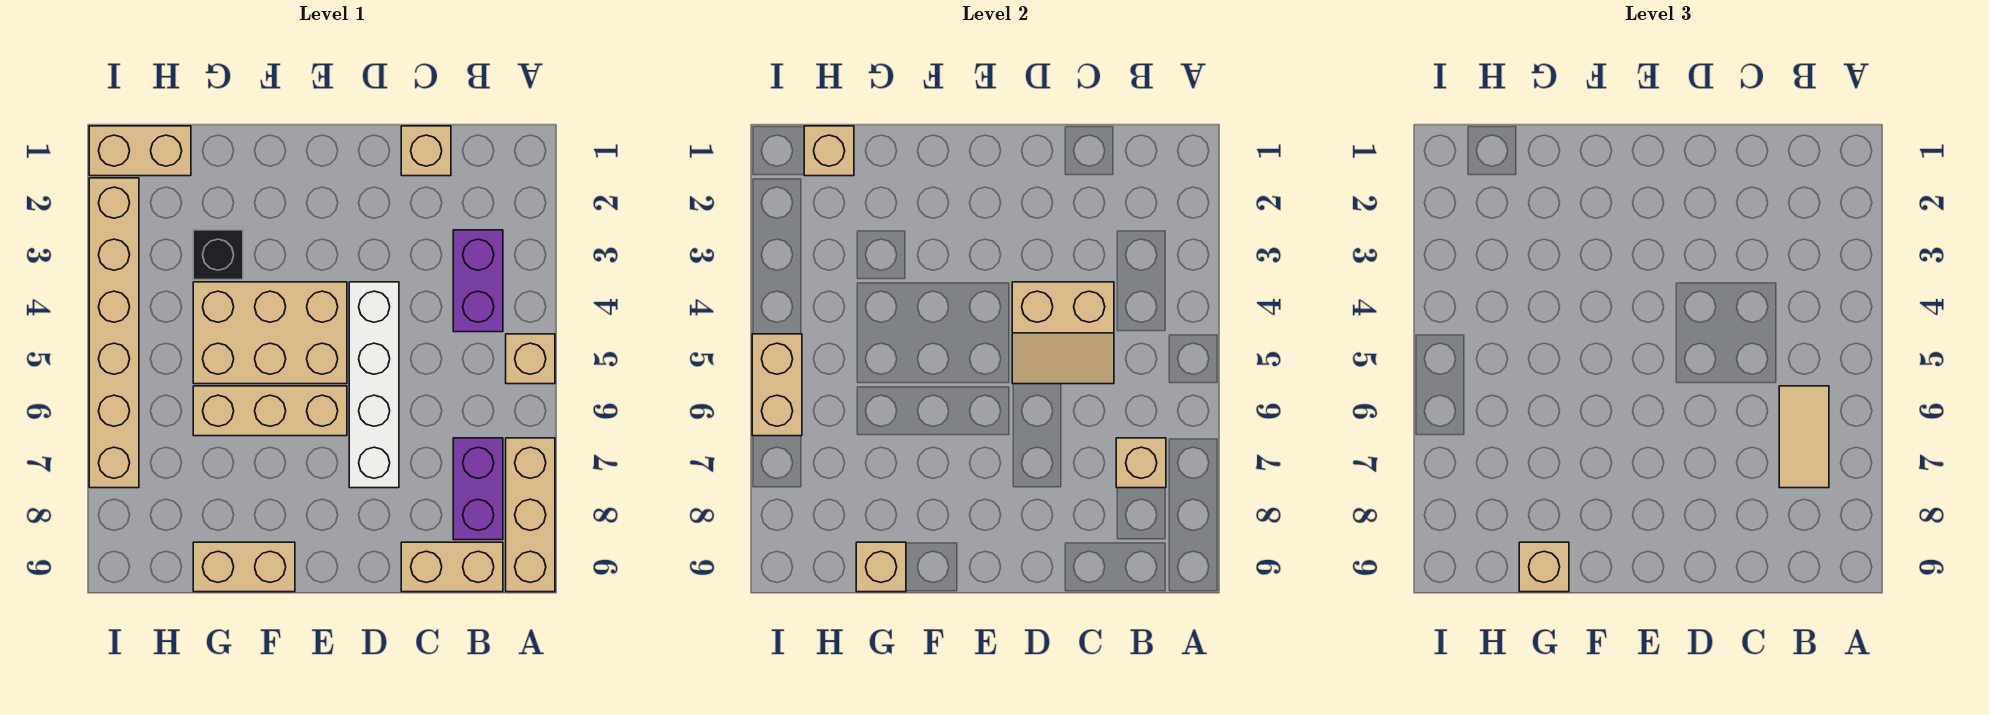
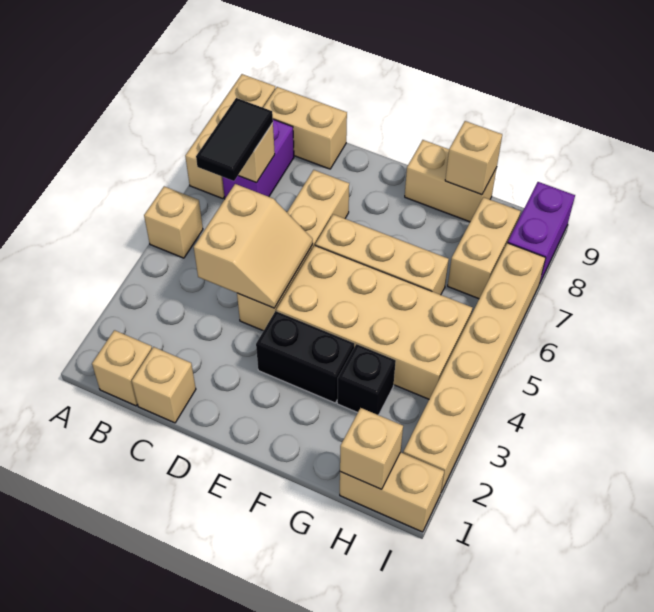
purple 1x2 brick [453,230,503,332] -> purple 1x2 brick moved to [508,182,575,284]
tan 1x2 tile [1779,386,1829,488] -> black 1x2 tile [196,98,273,181]
tan 2x2 slope [1012,282,1114,384] -> tan 2x2 slope turned to [194,184,313,308]
white 1x4 brick [349,282,399,488] -> tan 1x4 brick [237,170,349,331]
none -> black 1x2 brick [256,311,354,403]
tan 2x3 brick [193,282,347,384] -> tan 2x4 brick [276,246,472,399]
tan 1x1 brick [1519,542,1569,592] -> tan 1x1 brick moved to [92,330,152,406]
tan 1x2 brick [752,334,802,436] -> tan 1x2 brick moved to [448,197,521,299]

